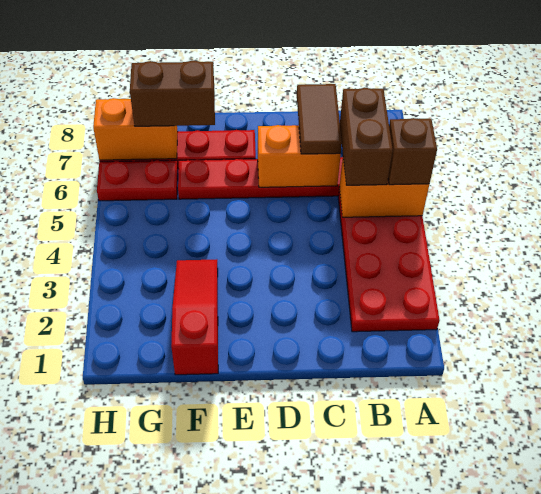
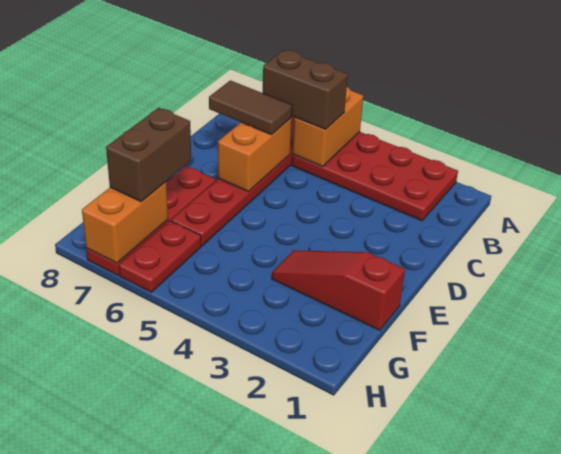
brown 1x1 brick [388,118,437,185] -> none

